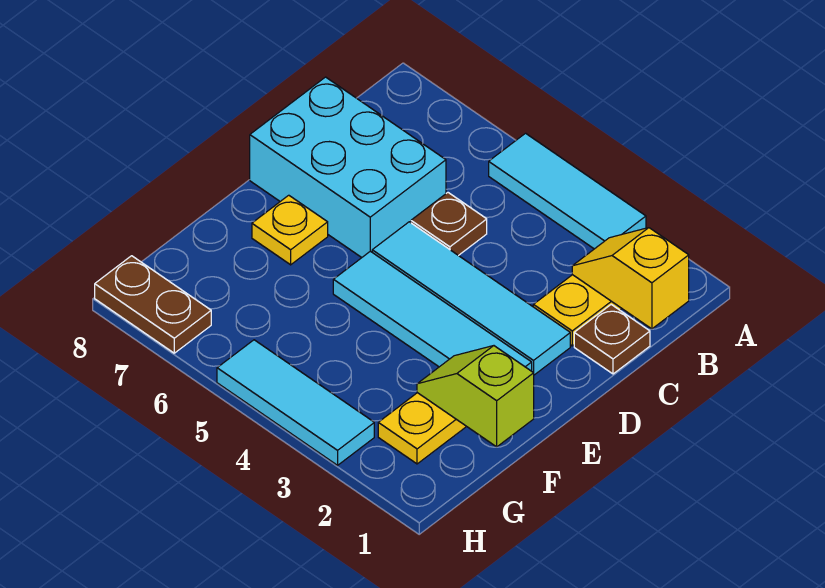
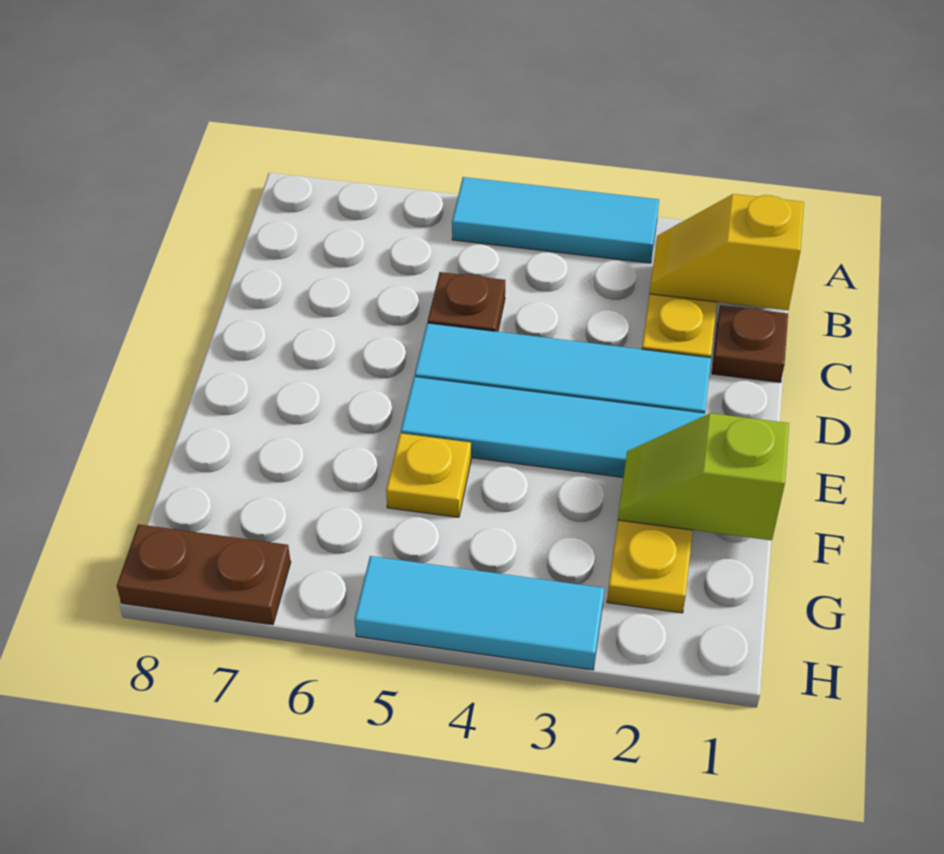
cyan 2x3 brick [250,77,446,257] -> none
yellow 1x1 plate [252,195,328,265] -> yellow 1x1 plate moved to [386,433,471,517]

